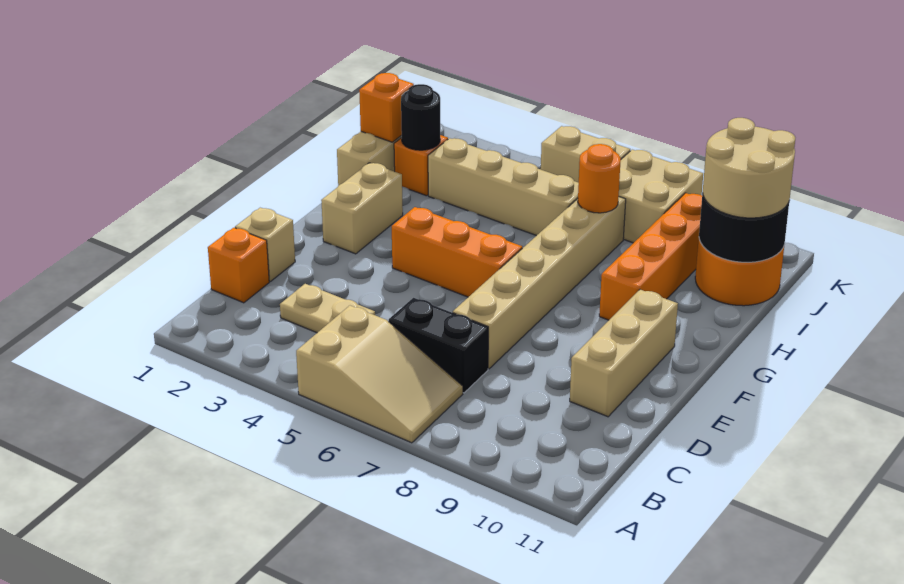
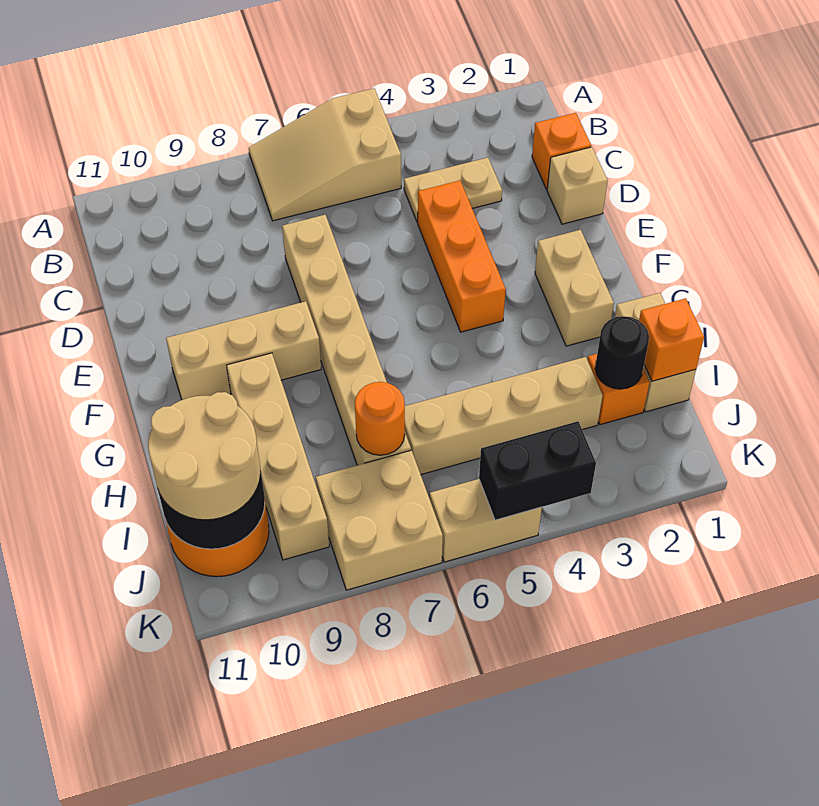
black 1x2 brick [389,298,488,393] -> black 1x2 brick moved to [479,421,596,520]
tan 1x3 brick [570,290,678,417] -> tan 1x3 brick turned to [166,301,321,400]
orange 1x3 brick [392,207,522,297] -> orange 1x3 brick turned to [418,181,506,332]
orange 1x4 brick [599,193,702,320] -> tan 1x4 brick [226,353,329,560]

